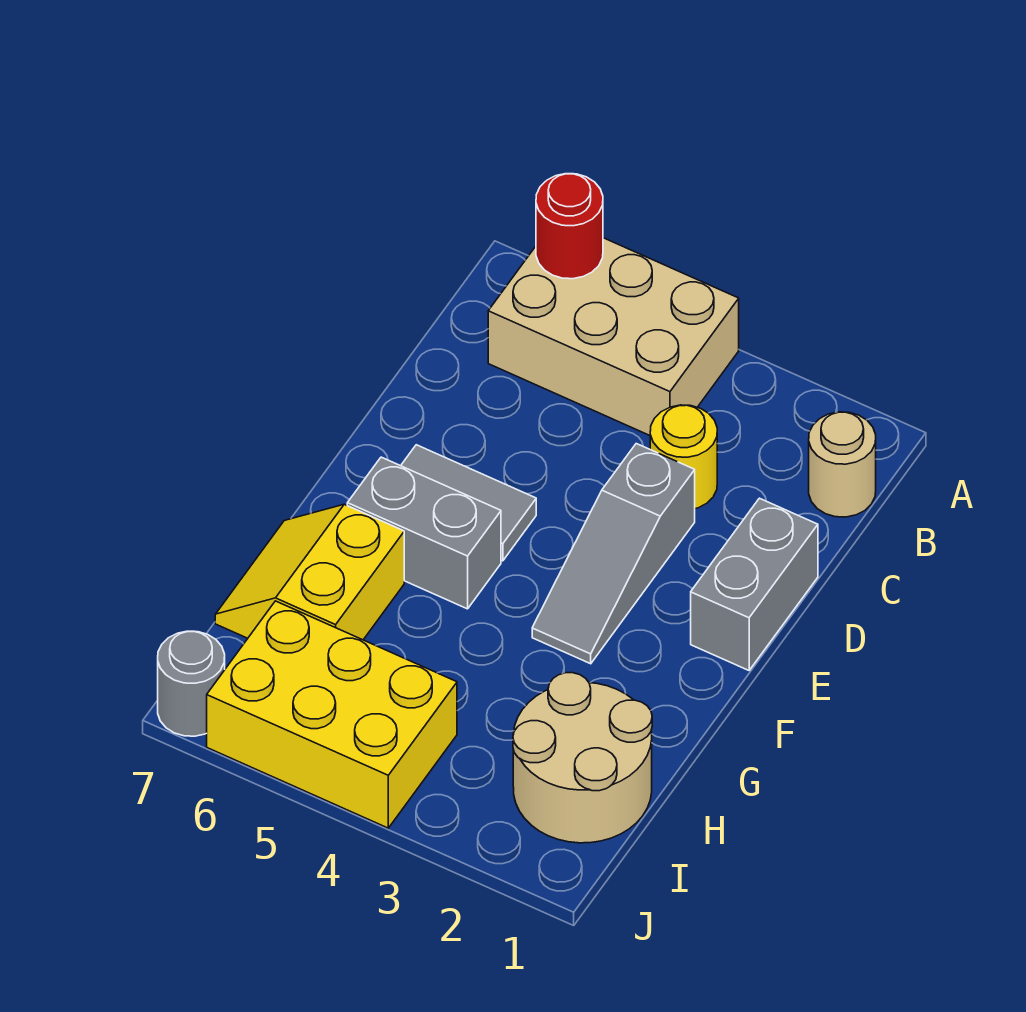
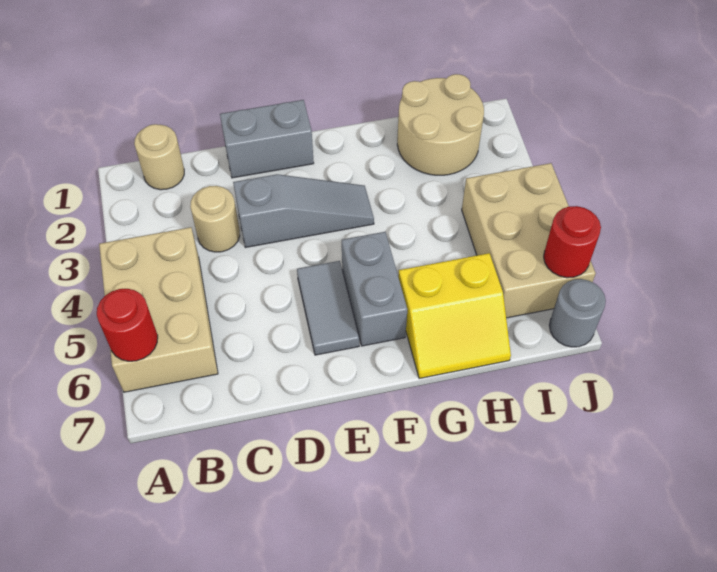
yellow 1x1 round brick [650,405,717,509] -> tan 1x1 round brick [190,186,240,252]
yellow 2x3 brick [207,601,457,828] -> tan 2x3 brick [462,163,596,318]
none -> red 1x1 round brick [544,206,601,278]

